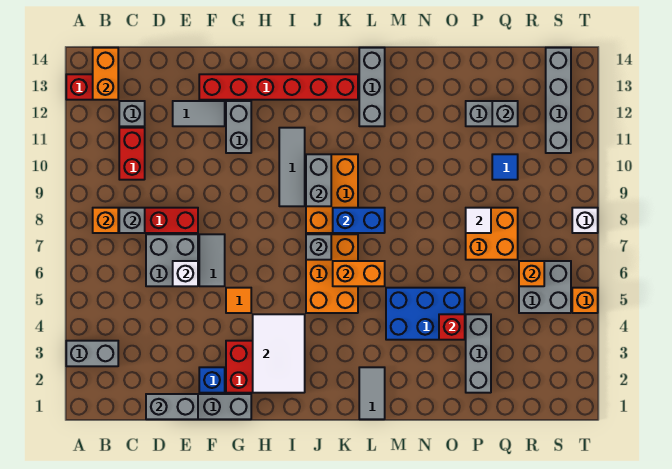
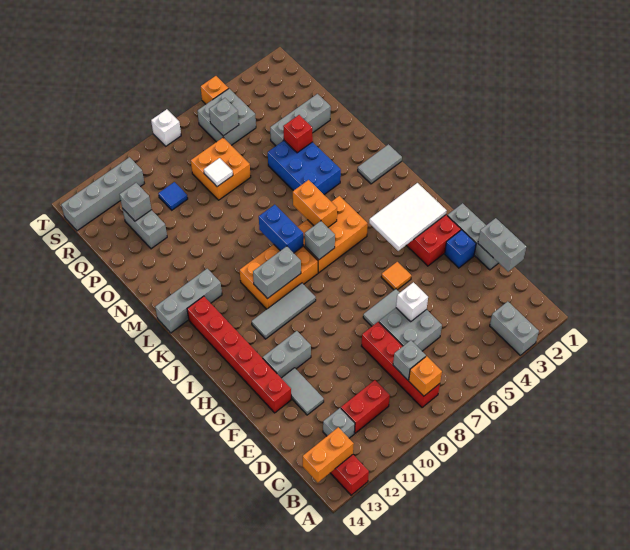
orange 1x1 brick [519,261,544,286] -> grey 1x1 brick [209,98,239,136]

